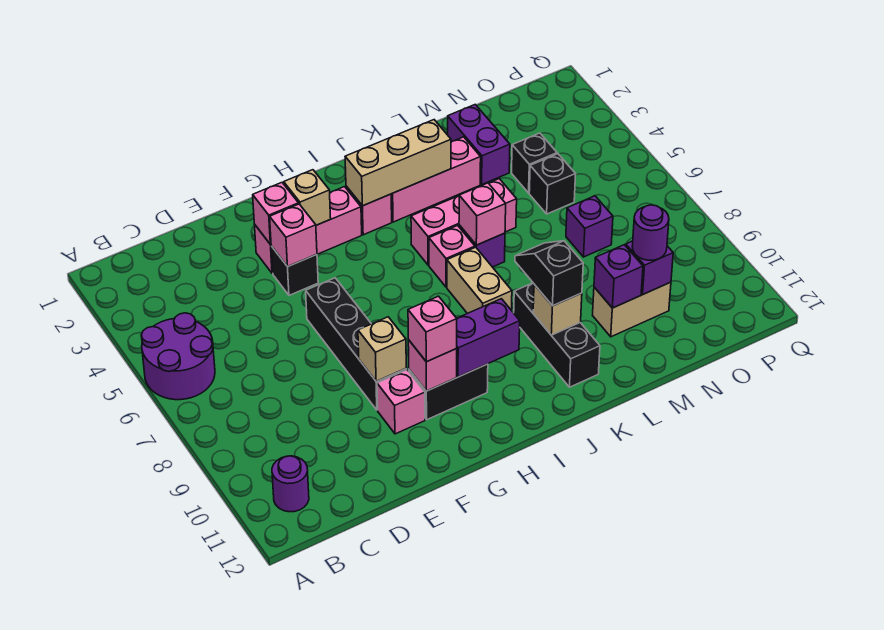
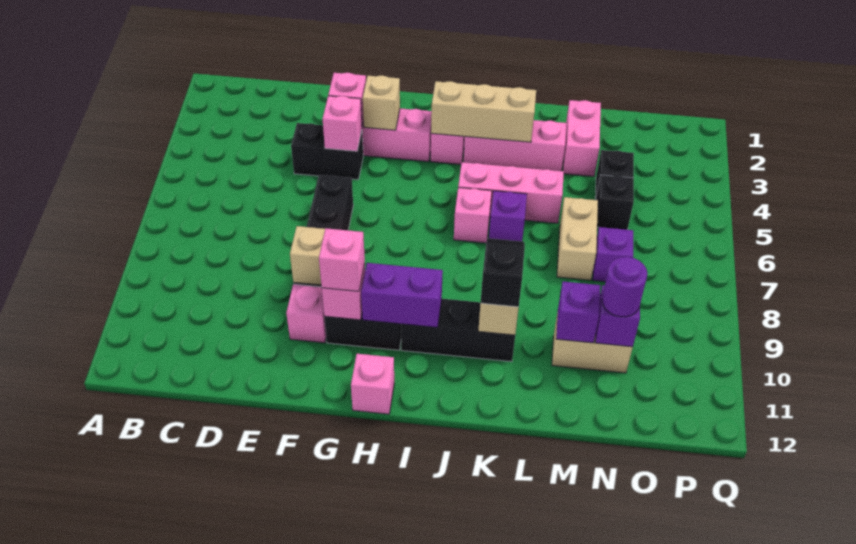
purple 2x2 round brick [141,313,215,400] -> none
purple 1x1 round brick [272,456,309,512] -> none
black 1x1 brick [271,246,318,295] -> black 1x2 brick [291,123,363,180]
tan 1x2 brick [447,247,512,314] -> tan 1x2 brick moved to [557,197,598,280]
pink 1x1 brick [459,183,506,245] -> pink 1x1 brick moved to [351,354,394,414]
black 1x3 brick [514,283,600,387] -> black 1x3 brick turned to [401,299,515,362]
purple 1x2 brick [448,105,510,184] -> pink 1x2 brick [563,100,601,176]

